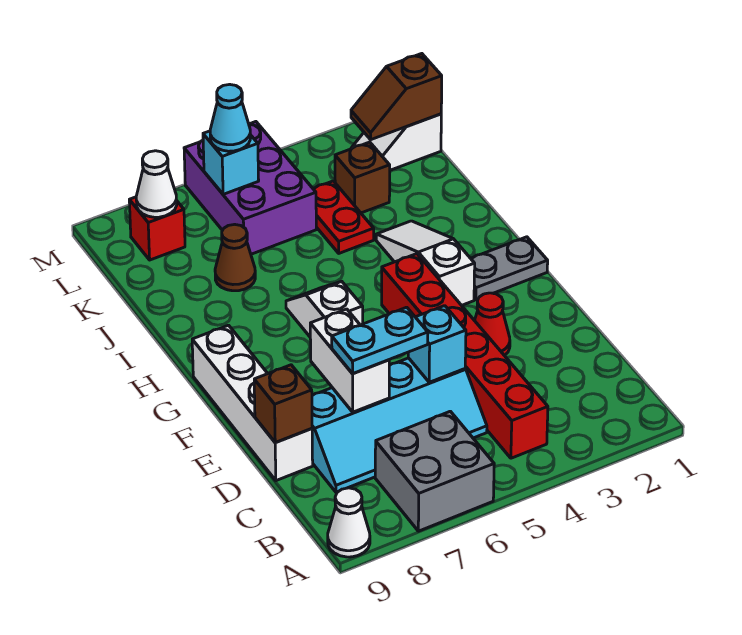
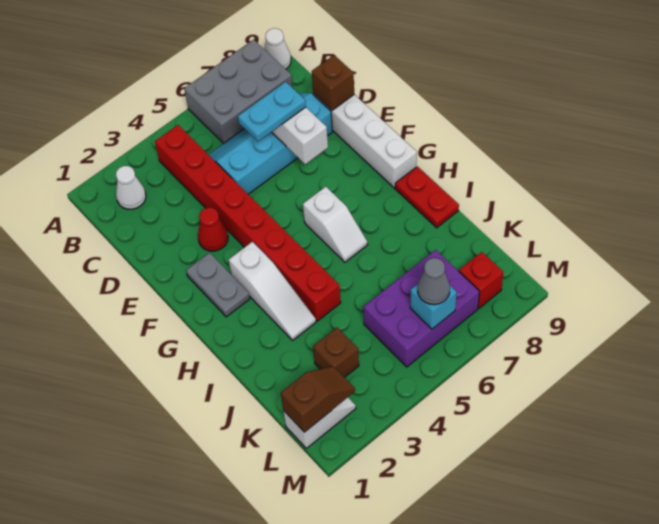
grey 2x2 brick [375,411,494,531] -> grey 2x3 brick [184,40,293,144]
red 1x6 brick [382,254,548,458] -> red 1x8 brick [155,125,341,321]
cyan 1x1 brick [408,306,466,382] -> none
grey 1x2 plate [471,237,548,300] -> grey 1x2 plate turned to [186,253,250,317]
red 1x2 plate [313,181,374,253] -> red 1x2 plate moved to [395,166,459,228]
brown 1x1 cone [215,224,255,291] -> none
purple 2x3 brick [184,122,316,254] -> purple 2x3 brick turned to [363,250,479,367]
cyan 1x1 cone [210,84,250,151] -> grey 1x1 cone [417,258,450,305]
white 1x1 cone [136,151,177,217] -> white 1x1 cone moved to [116,166,146,209]

